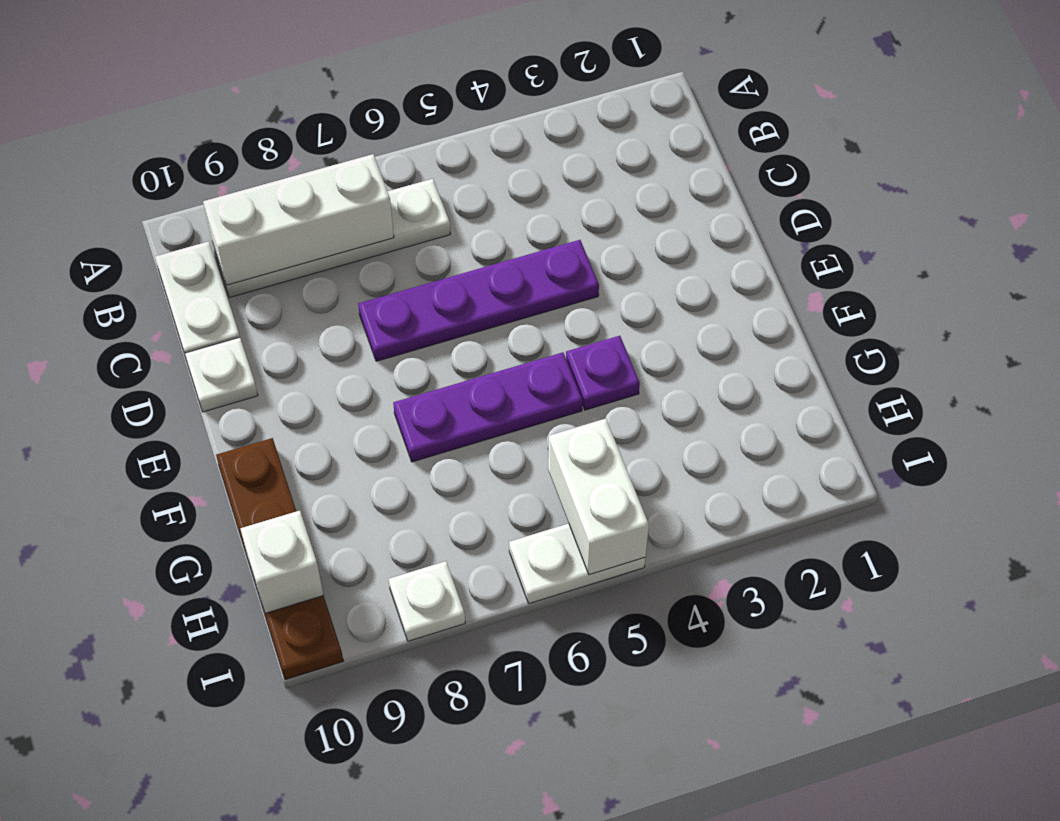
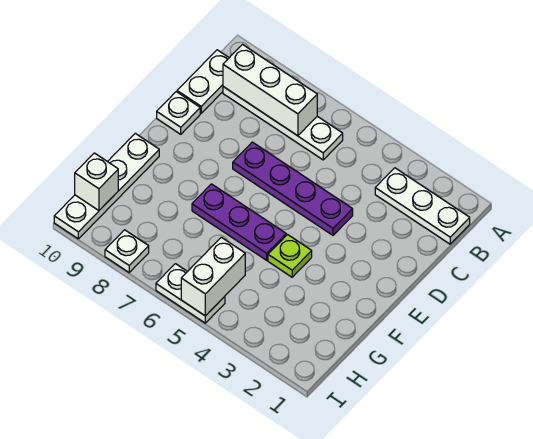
none -> white 1x3 plate [375,168,470,244]
purple 1x1 plate [566,336,640,410] -> lime 1x1 plate [268,235,312,277]
brown 1x4 plate [216,438,343,680] -> white 1x4 plate [54,133,159,239]

